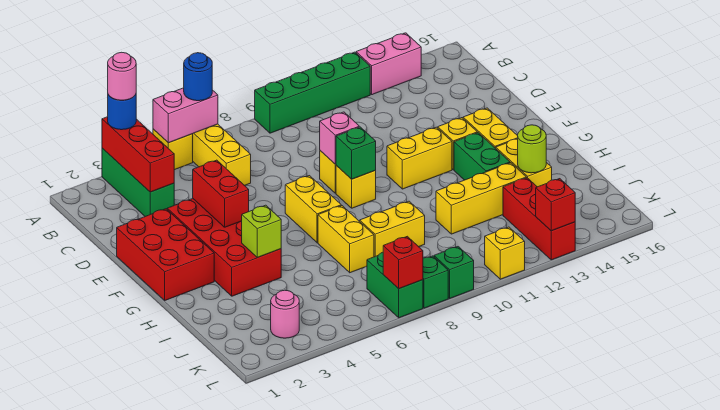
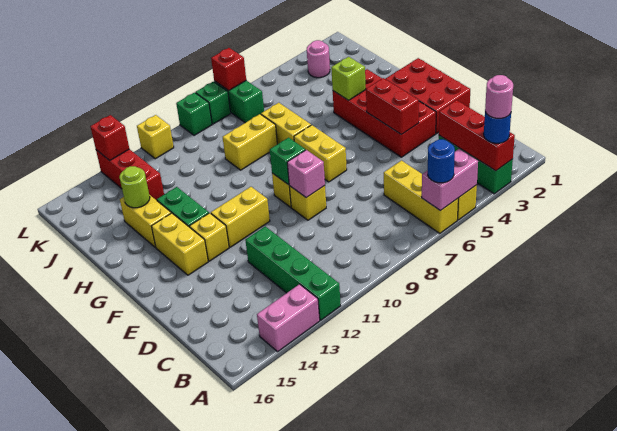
green 1x4 brick [255,52,370,133] -> green 1x4 brick turned to [245,226,341,320]
yellow 1x3 brick [436,163,526,234] -> none

